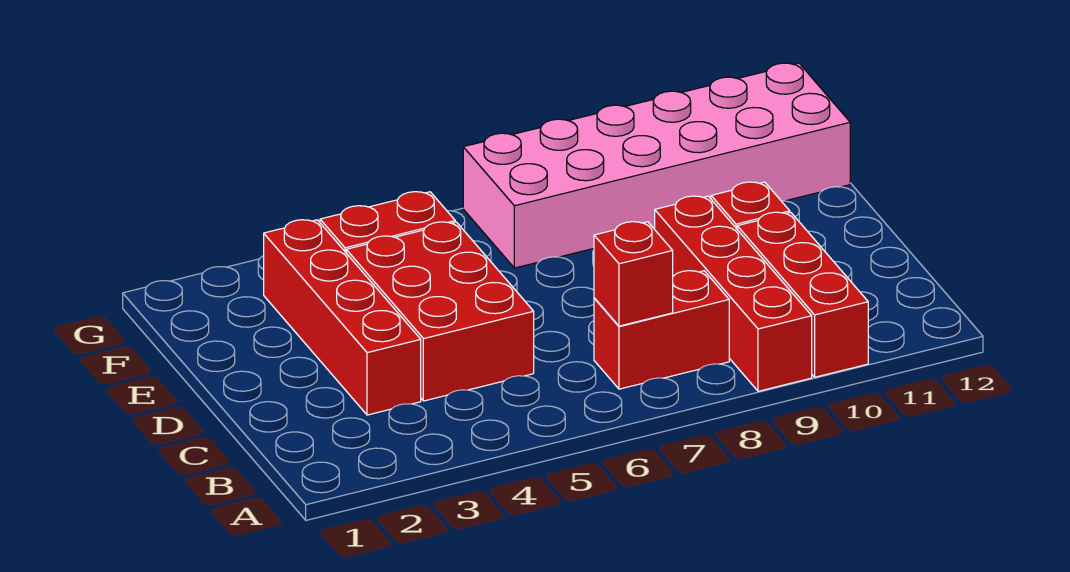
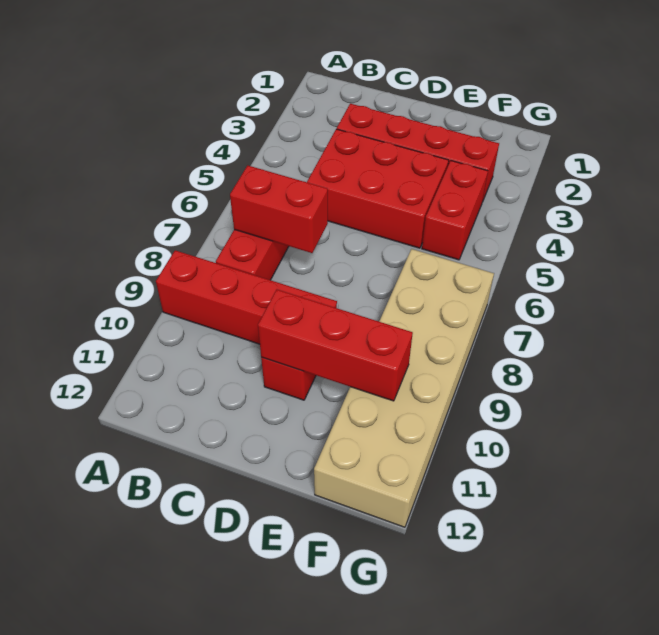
red 1x3 brick [737,212,868,377] -> red 1x3 brick moved to [258,290,413,401]
red 1x1 brick [594,222,673,326] -> red 1x2 brick [230,165,328,253]
pink 2x6 brick [463,63,850,268] -> tan 2x6 brick [314,249,494,527]

